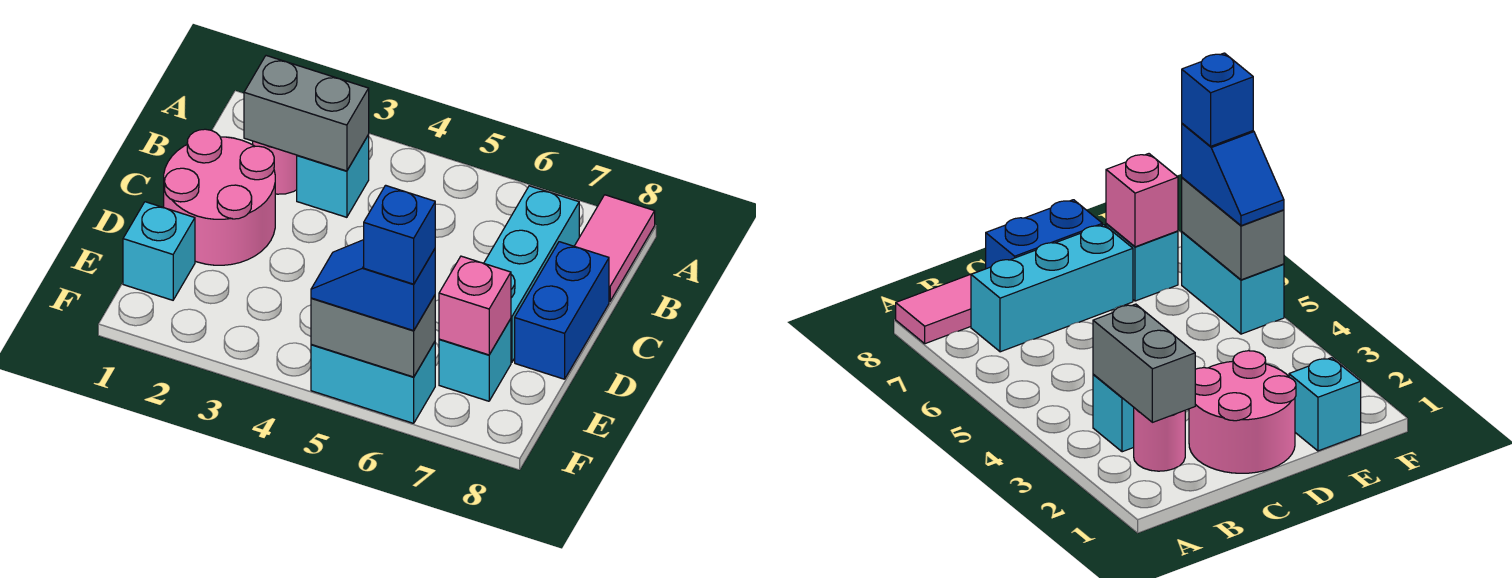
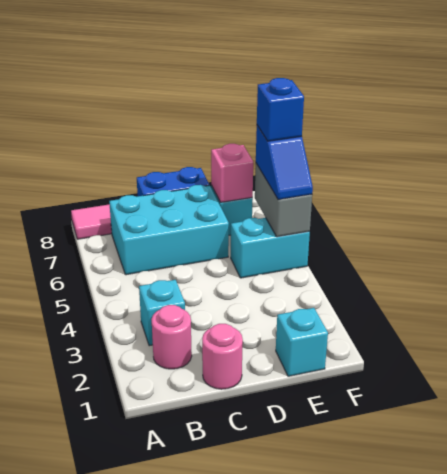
grey 1x2 brick [244,56,369,171] -> none
cyan 1x3 brick [484,186,579,362] -> cyan 2x3 brick [109,185,229,275]
pink 2x2 round brick [164,129,275,265] -> pink 1x1 round brick [202,324,243,389]
cyan 1x2 brick [311,342,435,423] -> cyan 1x2 brick turned to [231,218,310,278]

